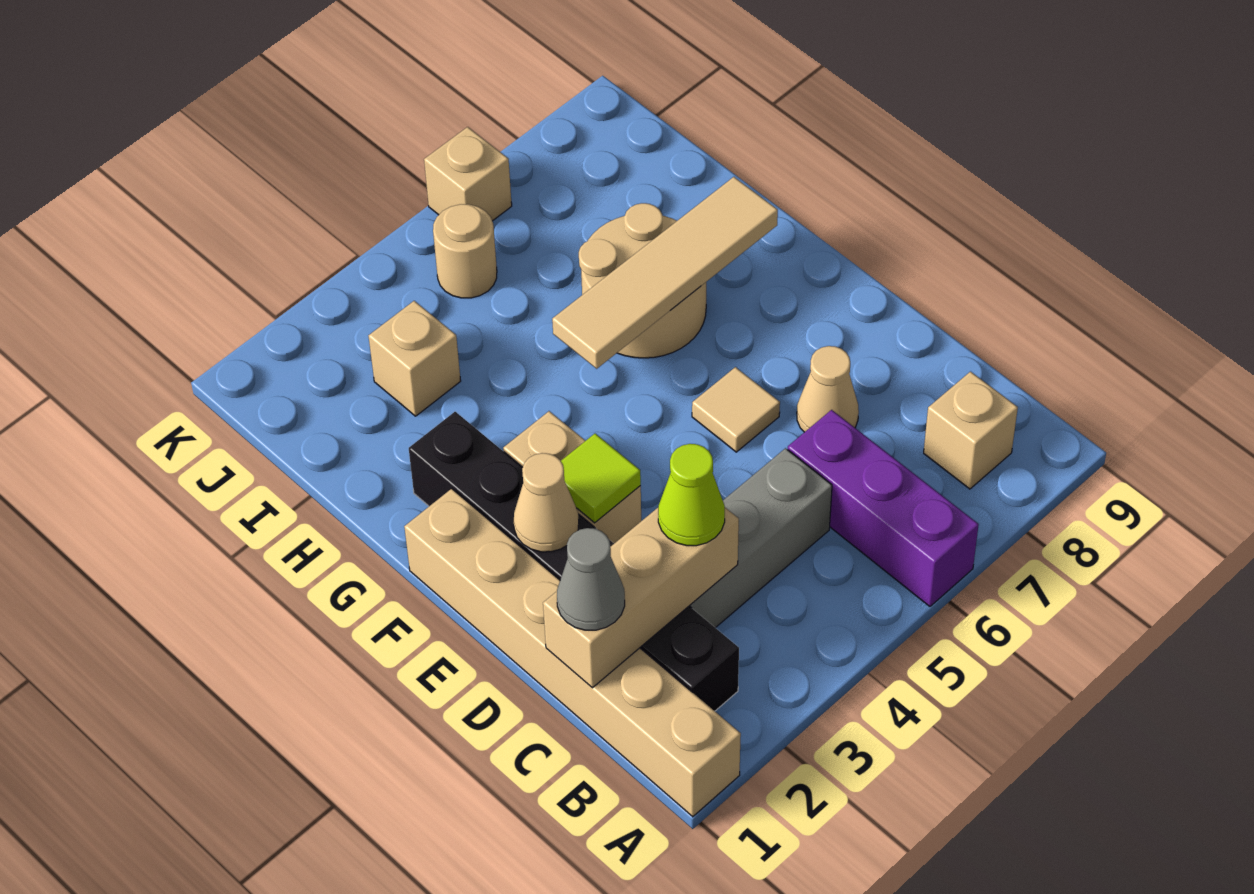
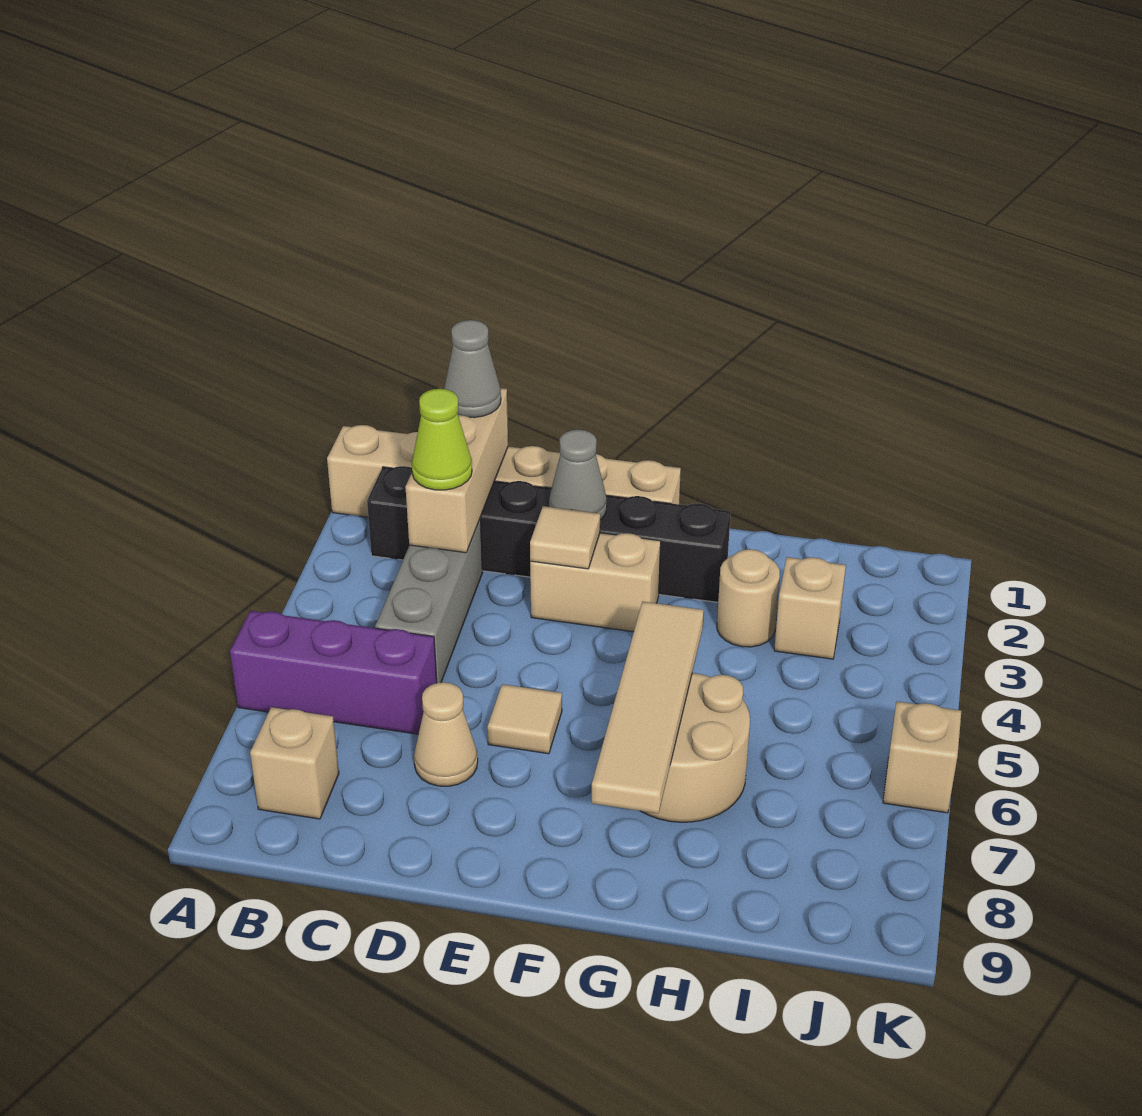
tan 1x1 cone [514,453,579,552] -> grey 1x1 cone [549,430,607,520]
lime 1x1 tile [561,434,641,523] -> tan 1x1 tile [530,506,600,569]
tan 1x1 round brick [433,204,497,298] -> tan 1x1 round brick moved to [717,549,780,647]

